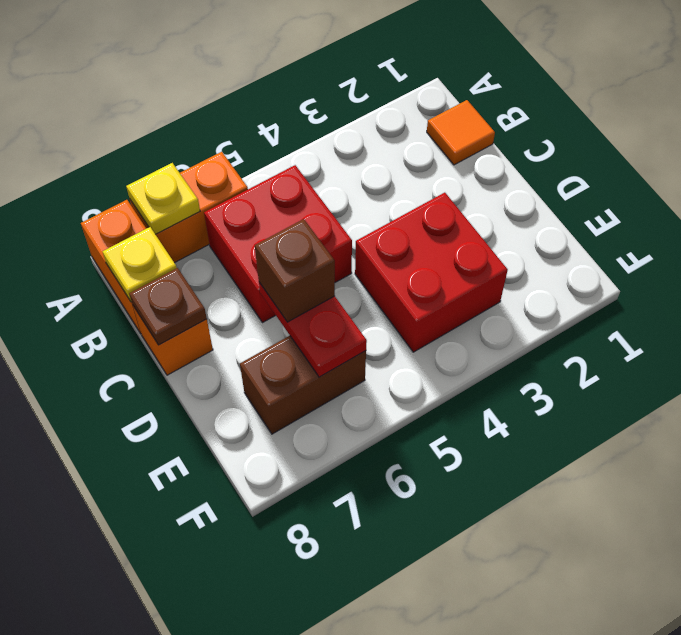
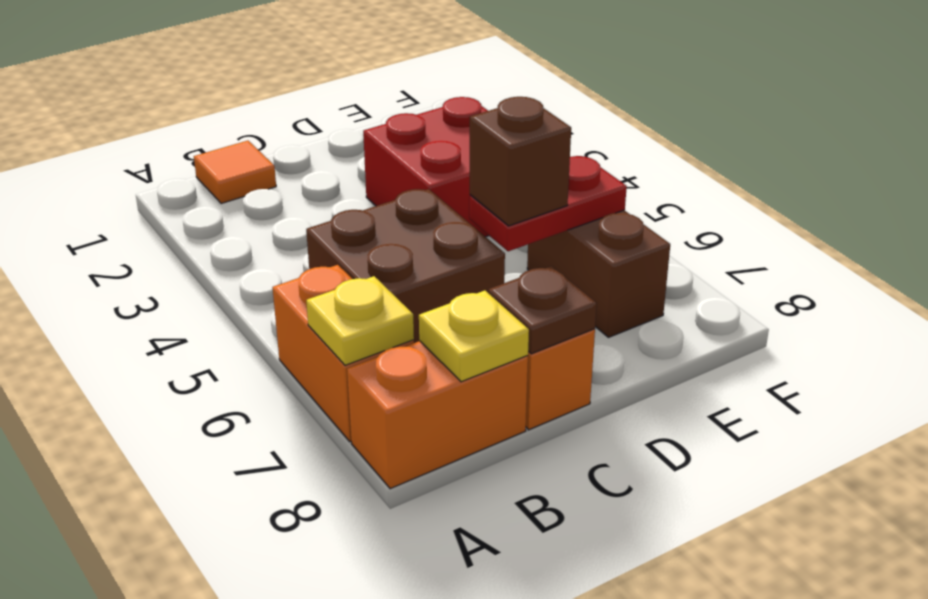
red 2x2 brick [204,165,352,323] -> brown 2x2 brick [306,189,505,343]

